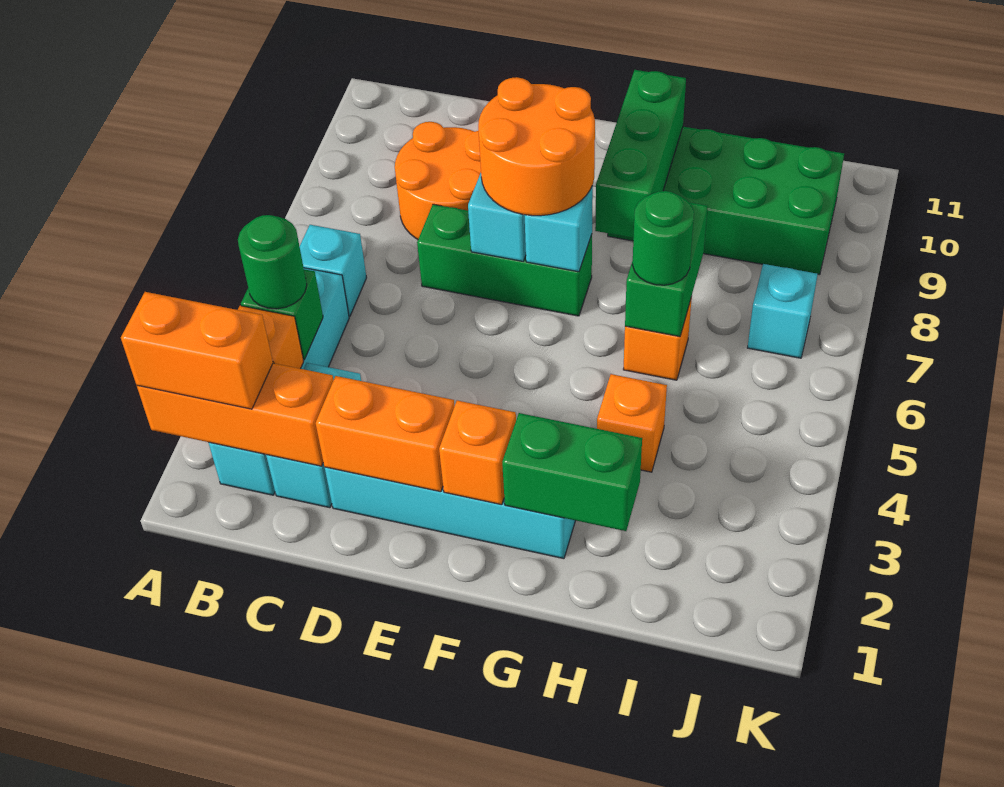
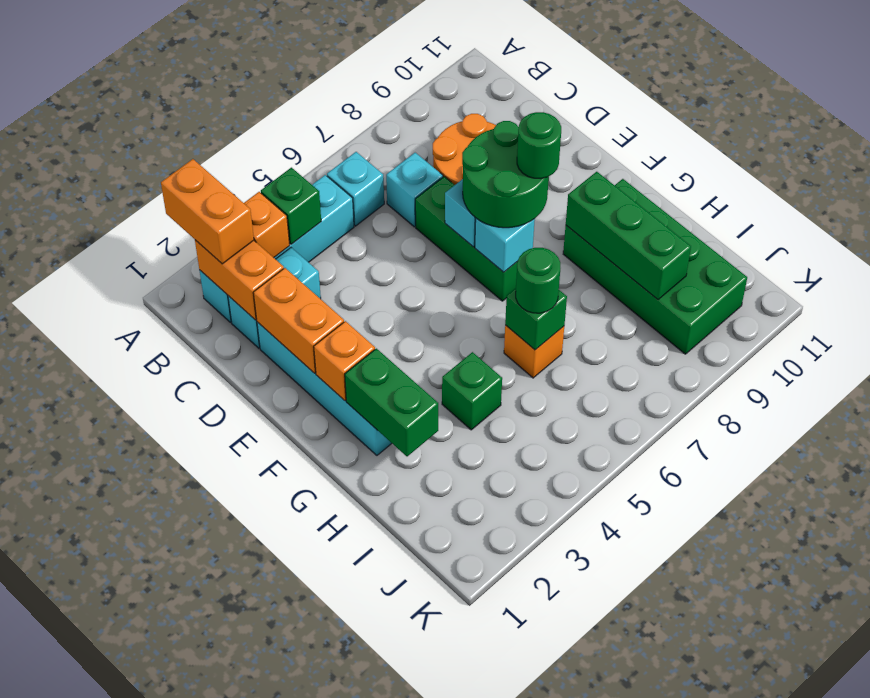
orange 1x3 brick [137,363,333,466] -> orange 1x2 brick [195,240,284,320]
green 1x1 round brick [238,215,307,309] -> green 1x1 round brick moved to [517,112,561,179]
orange 2x2 round brick [478,77,595,216] -> green 2x2 round brick [462,121,549,228]
green 1x3 brick [595,70,686,238] -> green 1x3 brick turned to [566,172,691,300]
orange 1x1 brick [597,374,667,472] -> green 1x1 brick [442,352,502,430]
green 1x2 brick [625,202,708,337] -> green 1x1 brick [505,288,567,350]
cyan 1x1 brick [748,264,818,358] -> cyan 1x1 brick moved to [386,153,443,227]

